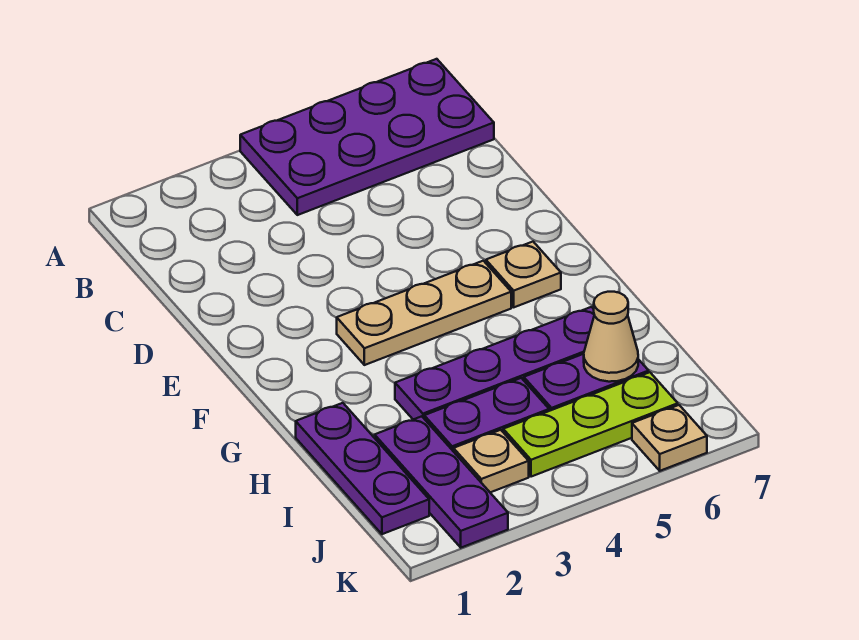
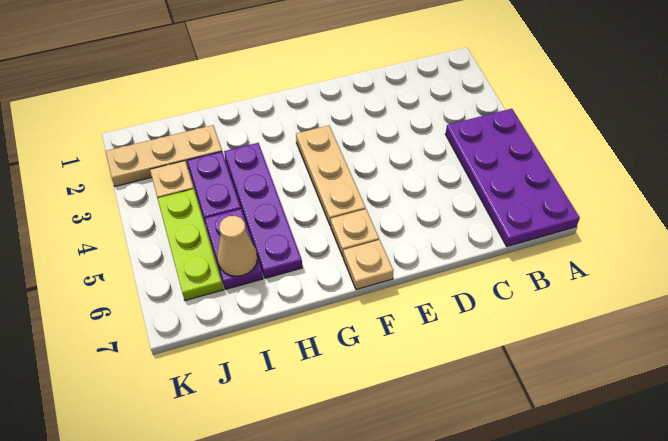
purple 1x3 plate [296,403,429,534] -> none
purple 1x3 plate [375,416,508,548] -> tan 1x3 plate [106,125,222,186]
tan 1x1 plate [632,405,707,471] -> tan 1x1 plate moved to [343,240,393,290]

